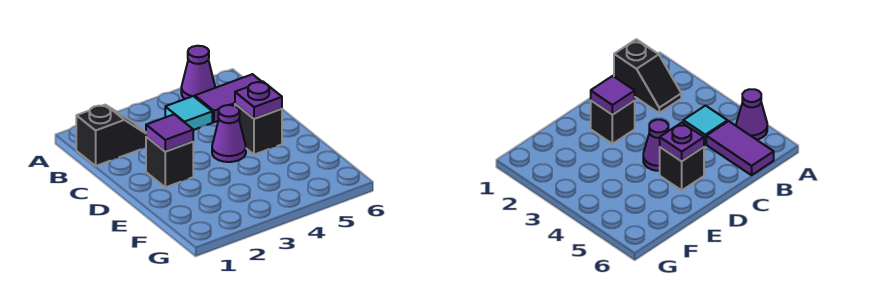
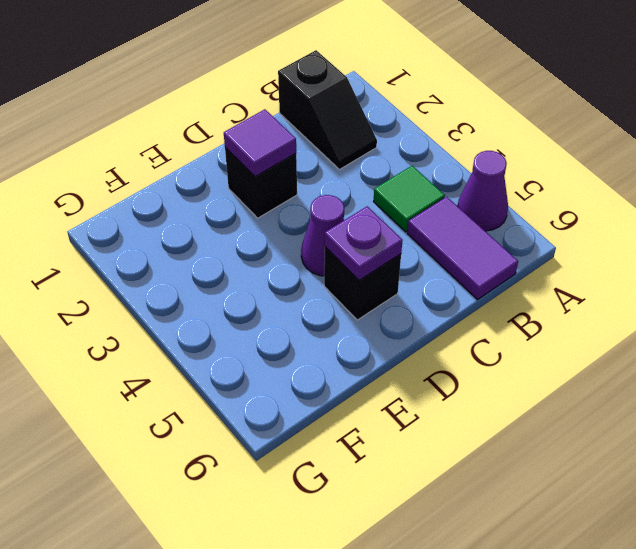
cyan 1x1 tile [165,96,212,130] -> green 1x1 tile [374,166,445,232]

